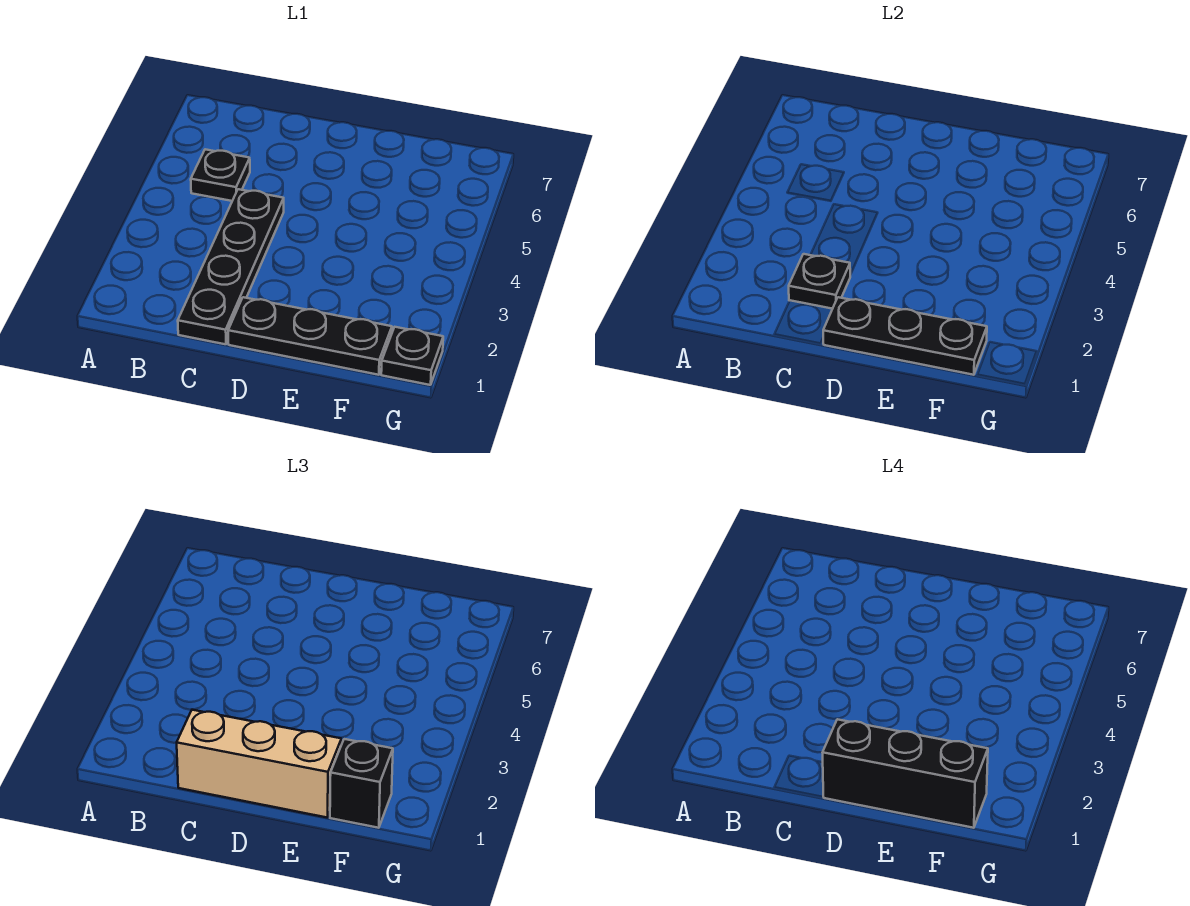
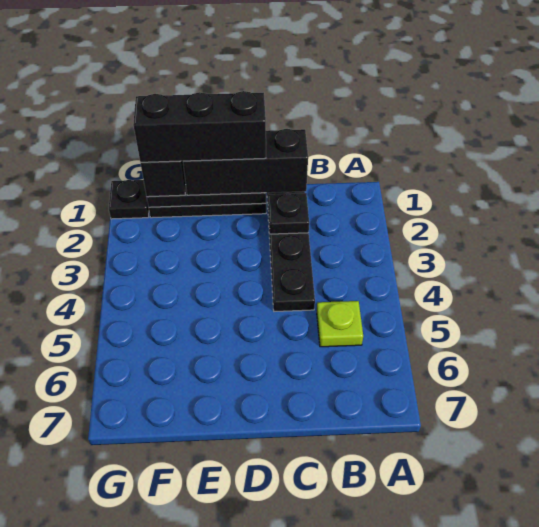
black 1x1 plate [191,149,250,201] -> lime 1x1 plate [317,301,363,347]
tan 1x3 brick [177,710,341,817] -> black 1x3 brick [183,129,308,195]

